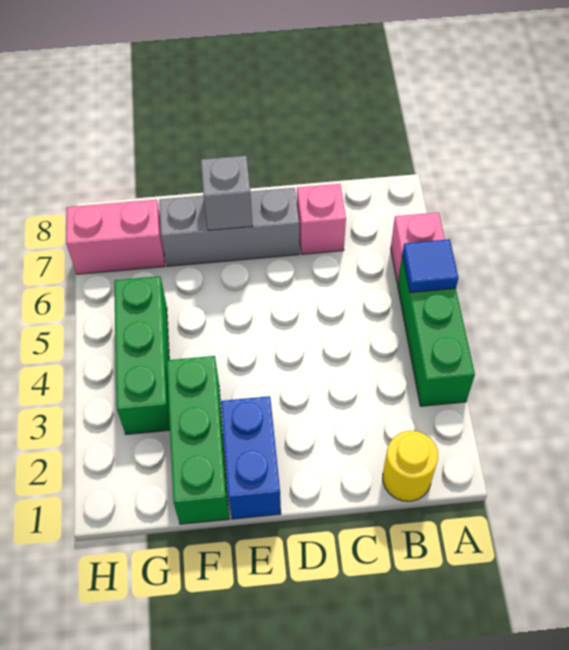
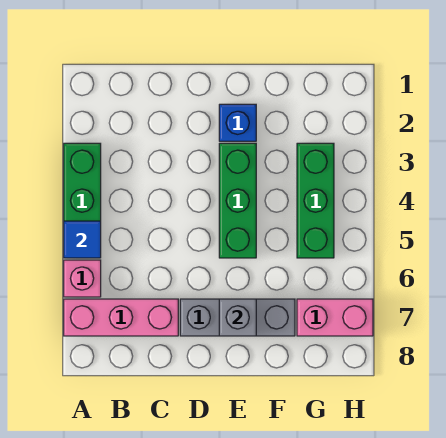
yellow 1x1 round brick [383,431,438,501] -> none
pink 1x1 brick [297,184,346,254] -> pink 1x3 brick [64,299,178,336]
blue 1x2 brick [221,396,281,519] -> blue 1x1 brick [219,104,256,141]
green 1x3 brick [167,356,229,524] -> green 1x3 brick moved to [219,143,256,258]

